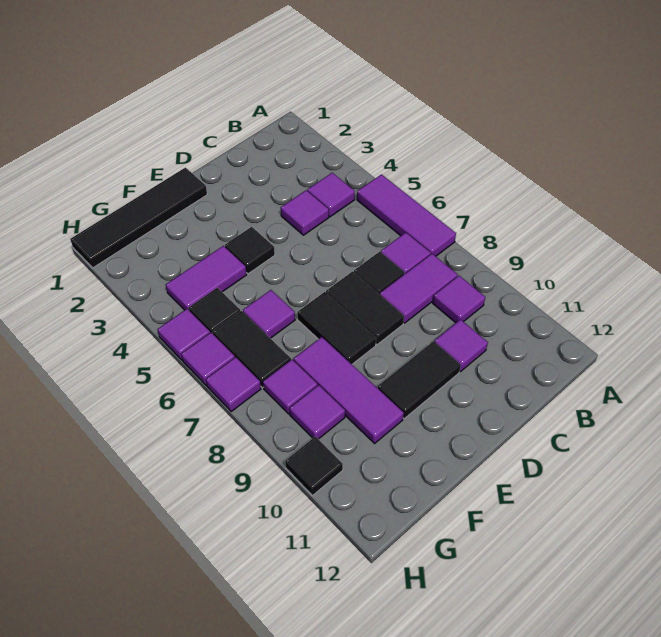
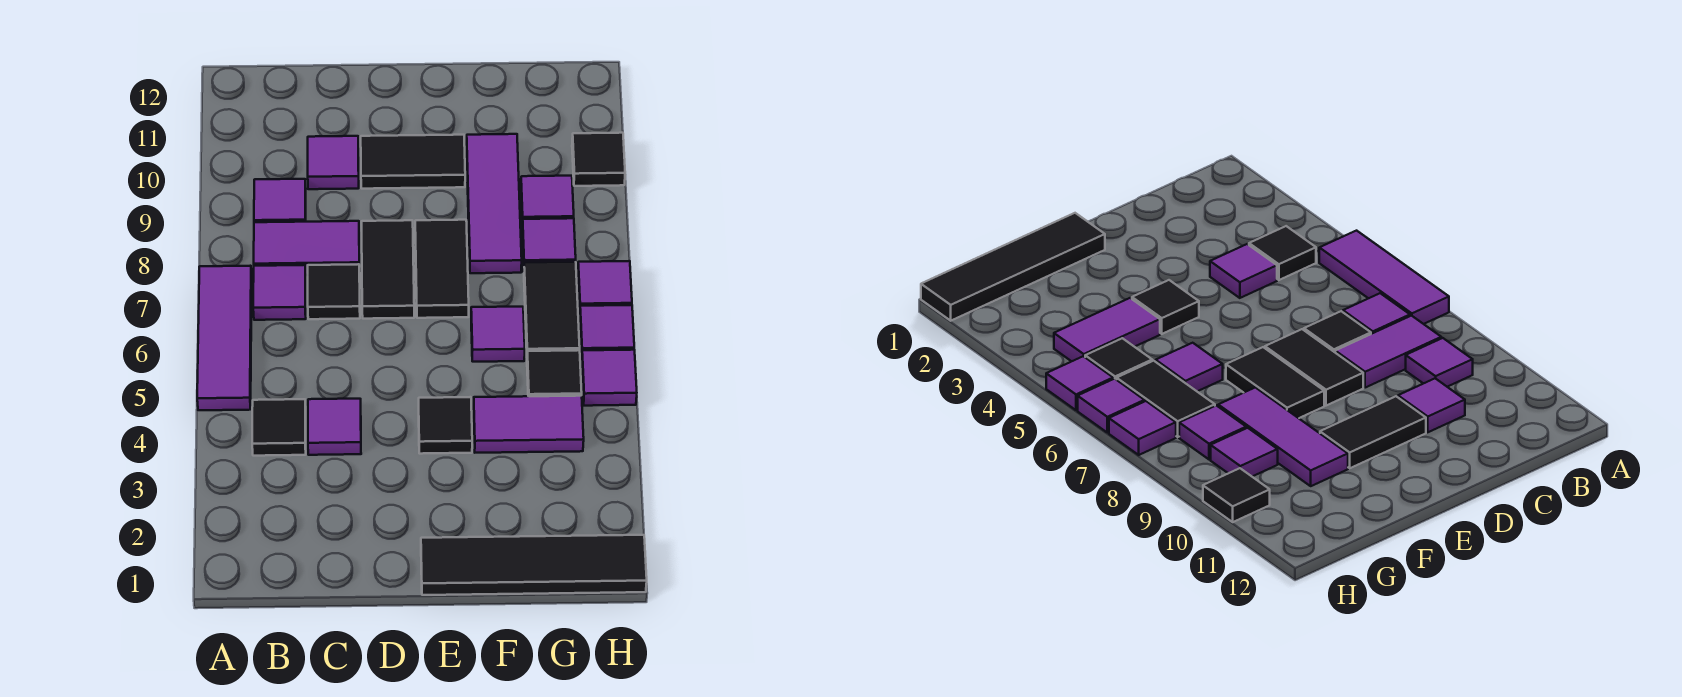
purple 1x1 tile [307,173,355,217] -> black 1x1 tile [252,399,306,456]

